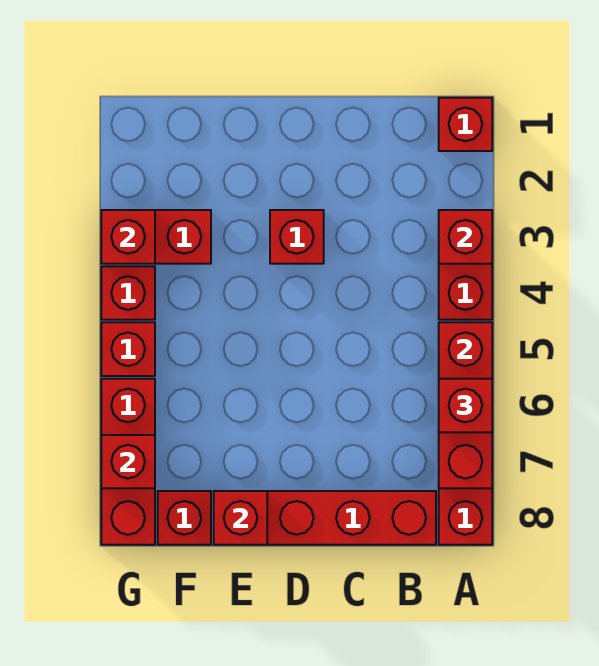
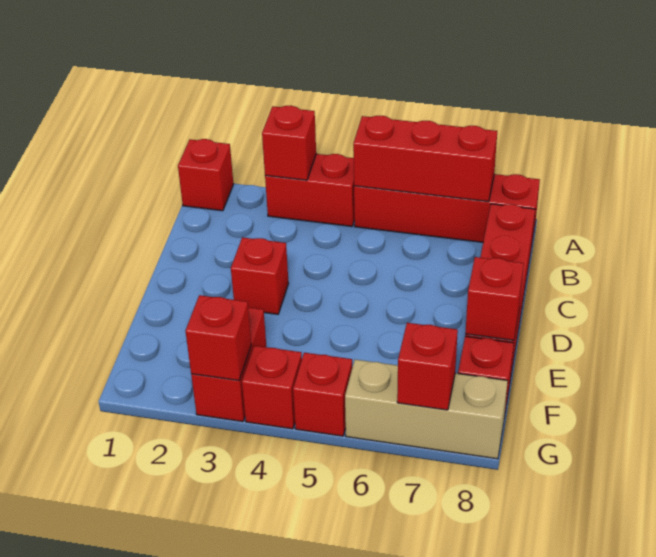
red 1x1 brick [439,379,492,432] -> none
red 1x3 brick [101,379,155,545] -> tan 1x3 brick [345,360,508,459]

